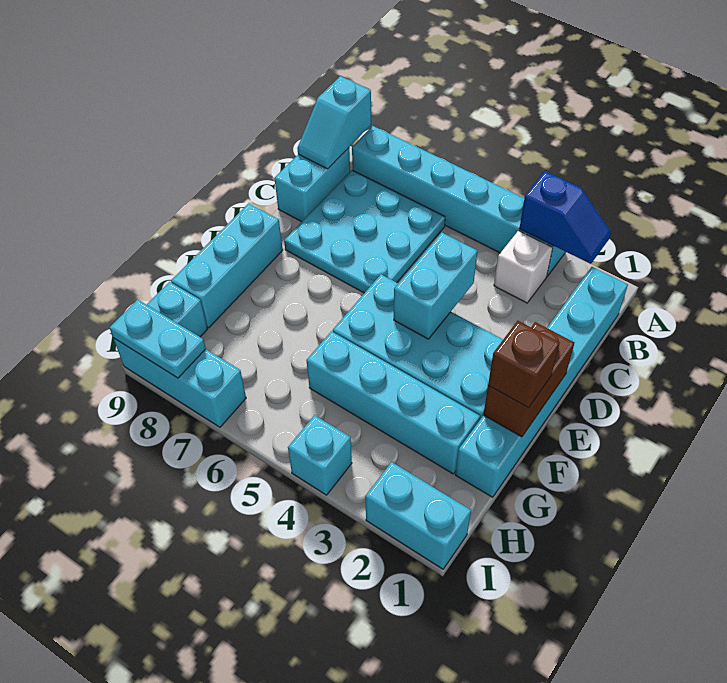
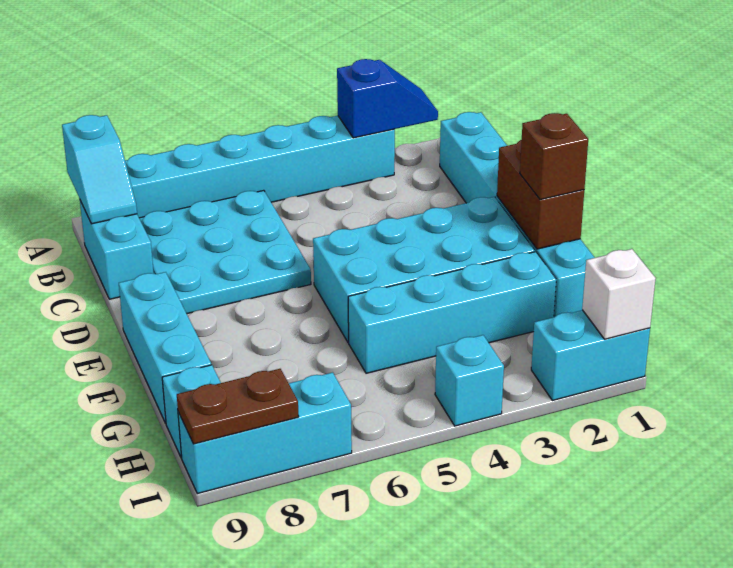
white 1x1 brick [494,231,553,303] -> white 1x1 brick moved to [582,249,656,339]
cyan 1x2 brick [394,233,477,339] -> none
cyan 1x2 plate [109,300,206,378] -> brown 1x2 plate [177,369,299,444]

